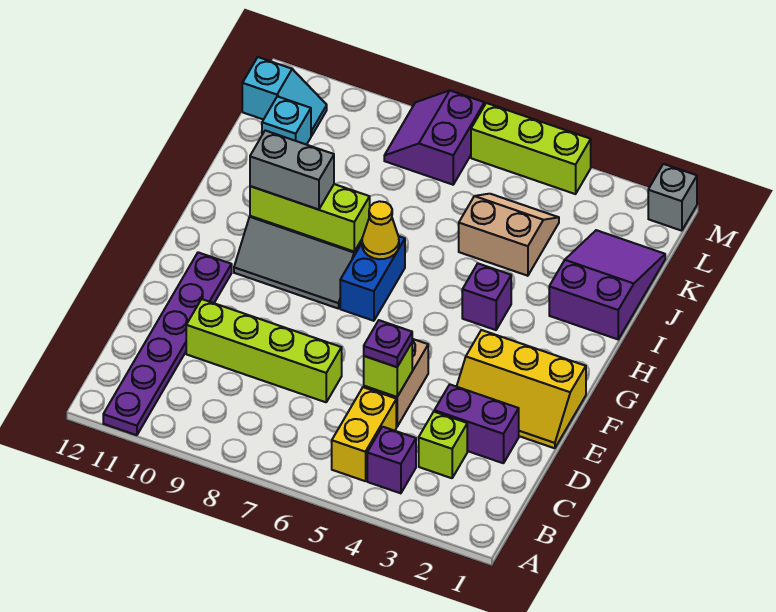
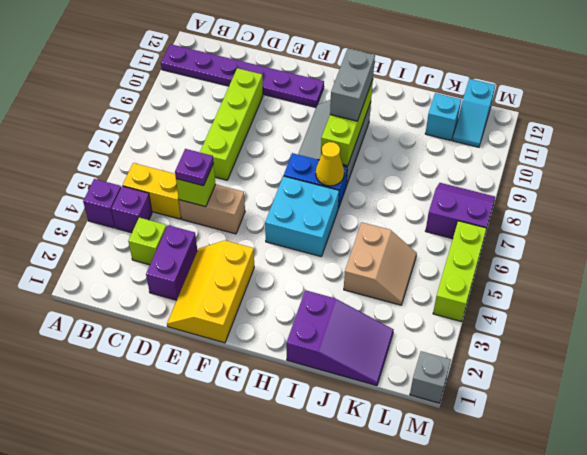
none -> cyan 2x2 brick [265,176,339,256]
purple 1x1 brick [462,263,511,330] -> purple 1x1 brick moved to [83,179,121,228]

